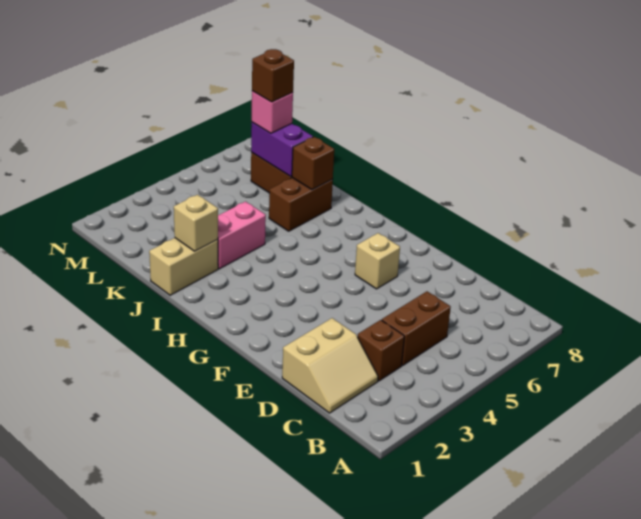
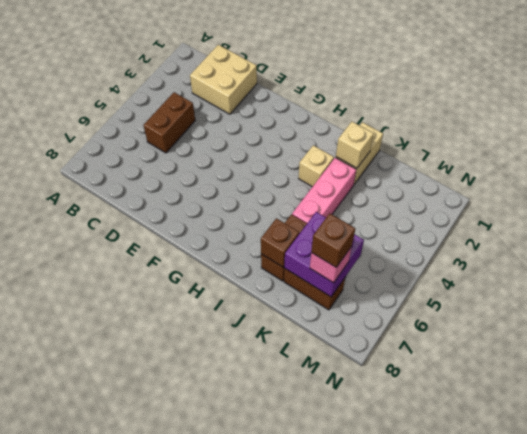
tan 2x2 slope [282,318,378,413] -> tan 2x2 brick [190,45,257,114]
brown 1x1 brick [358,320,404,381] -> none
tan 1x1 brick [355,233,400,289] -> tan 1x1 brick moved to [299,145,334,187]
pink 1x2 brick [218,202,266,269] -> pink 1x3 brick [292,158,356,223]
purple 1x2 brick [251,122,313,177] -> purple 2x2 brick [284,212,364,297]

